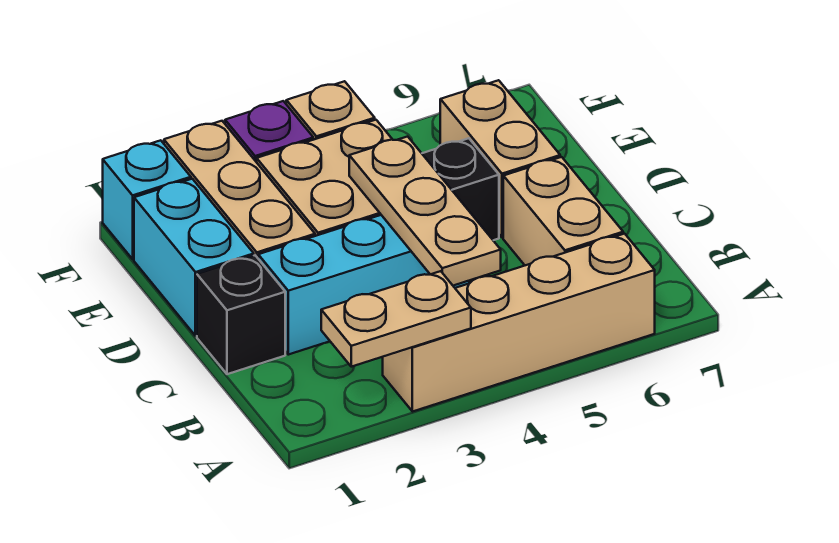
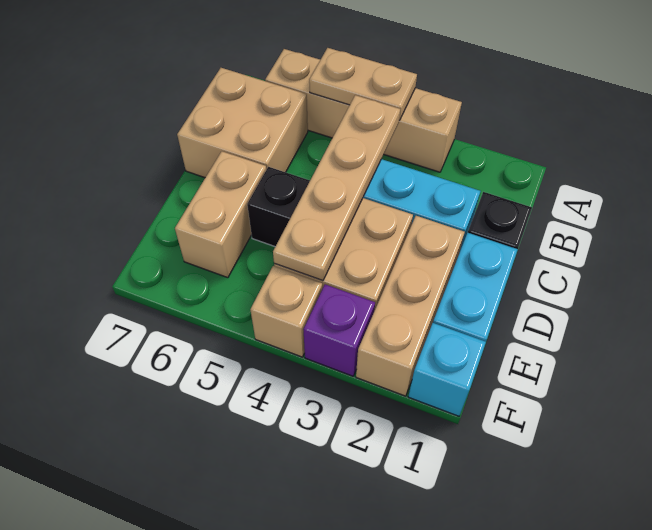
tan 1x2 plate [321,271,471,367] -> tan 1x2 plate moved to [309,48,417,120]
tan 1x3 plate [349,137,501,286] -> tan 1x4 plate [273,95,400,281]
tan 1x2 brick [503,157,623,265] -> tan 2x2 brick [177,68,308,178]

